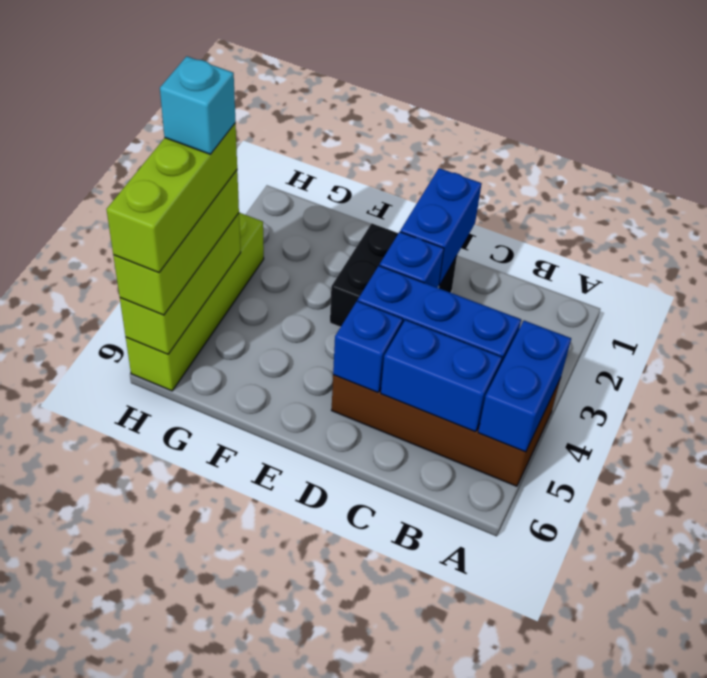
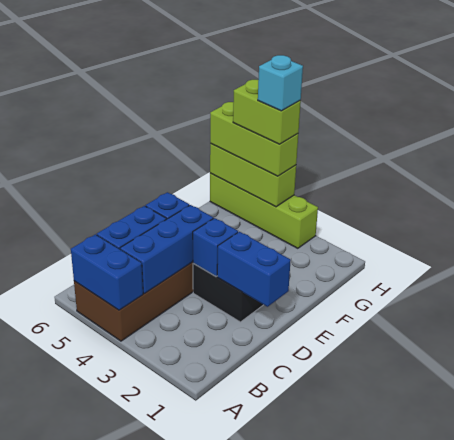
lime 1x3 brick [106,123,237,273] -> lime 1x2 brick [233,80,301,144]

